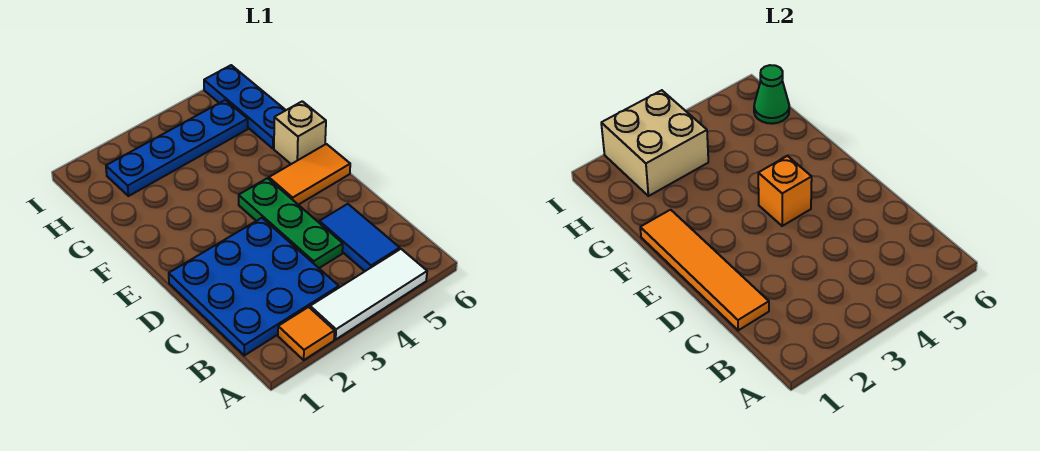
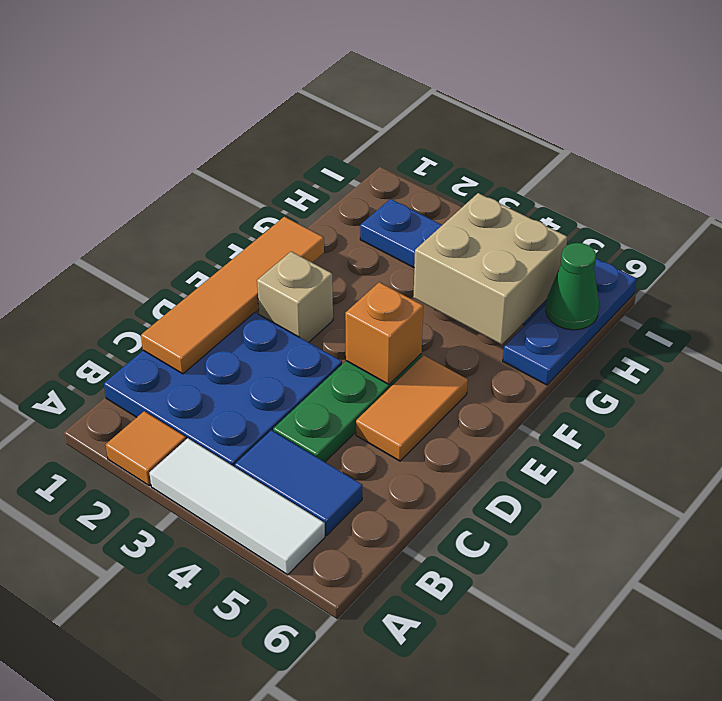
blue 1x2 tile [319,204,400,271] -> blue 1x2 tile turned to [235,430,362,535]
orange 1x2 tile [269,144,350,205] -> orange 1x2 tile turned to [356,355,468,461]
tan 1x1 brick [274,101,326,164] -> tan 1x1 brick moved to [257,252,333,342]
tan 2x2 brick [601,90,708,196] -> tan 2x2 brick moved to [413,193,567,345]

